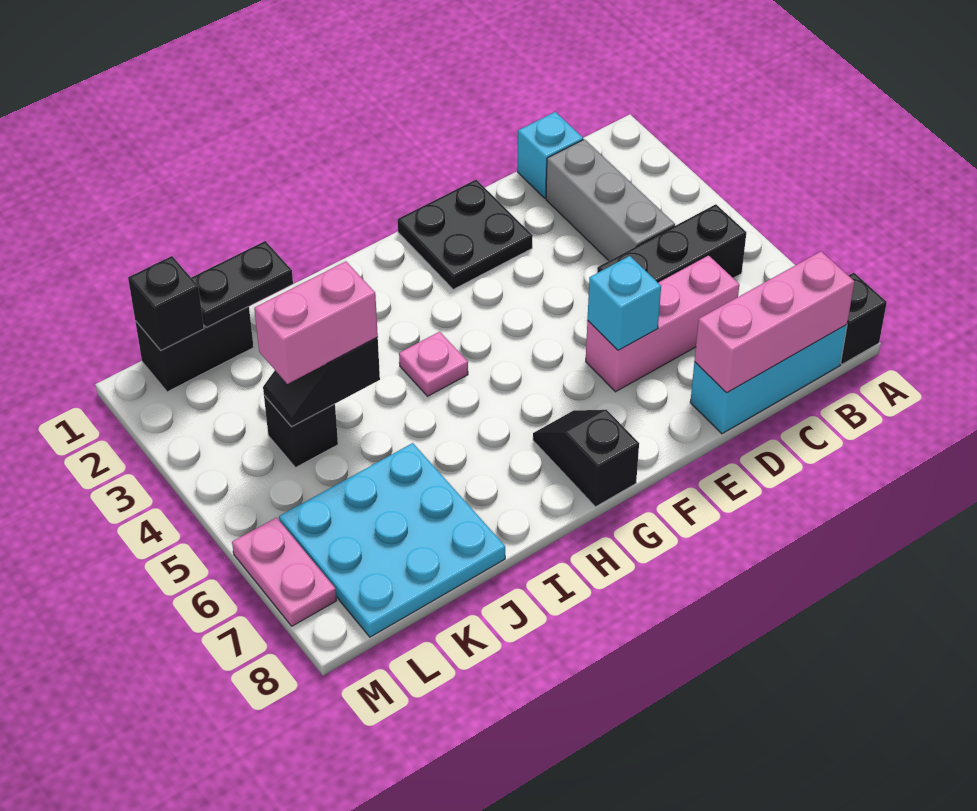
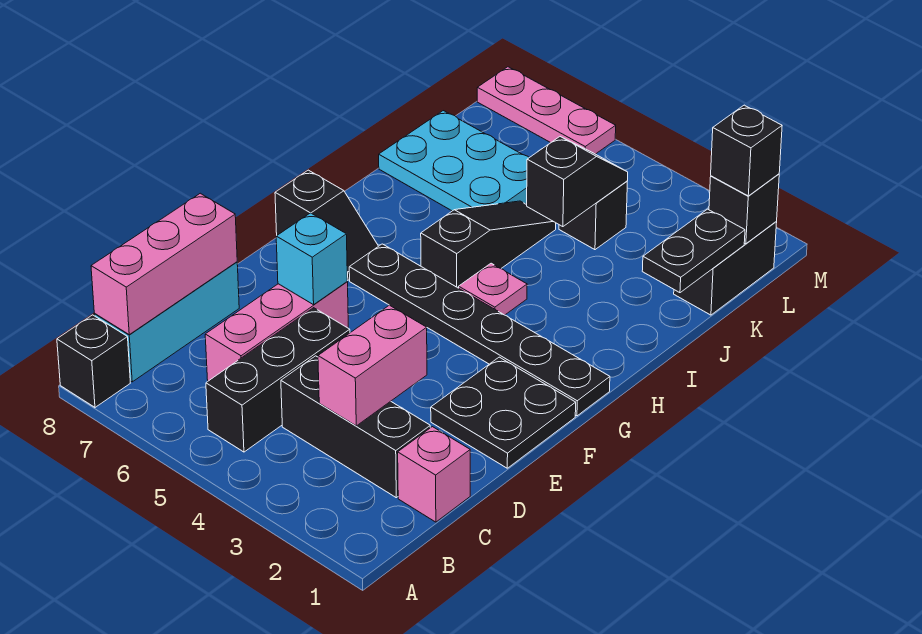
cyan 1x1 brick [517,112,583,198] -> pink 1x1 brick [398,427,470,522]
grey 1x3 brick [546,139,675,261] -> black 1x3 brick [281,356,430,498]
none -> black 1x6 plate [349,244,610,416]
none -> black 1x3 slope [421,201,556,288]
pink 1x2 brick [254,261,378,384] -> pink 1x2 brick moved to [318,305,427,426]
cyan 3x3 plate [279,443,505,637] -> cyan 2x3 plate [379,111,529,211]
none -> black 1x1 brick [711,105,782,196]
pink 1x2 plate [232,518,337,626] -> pink 1x3 plate [477,67,616,154]

